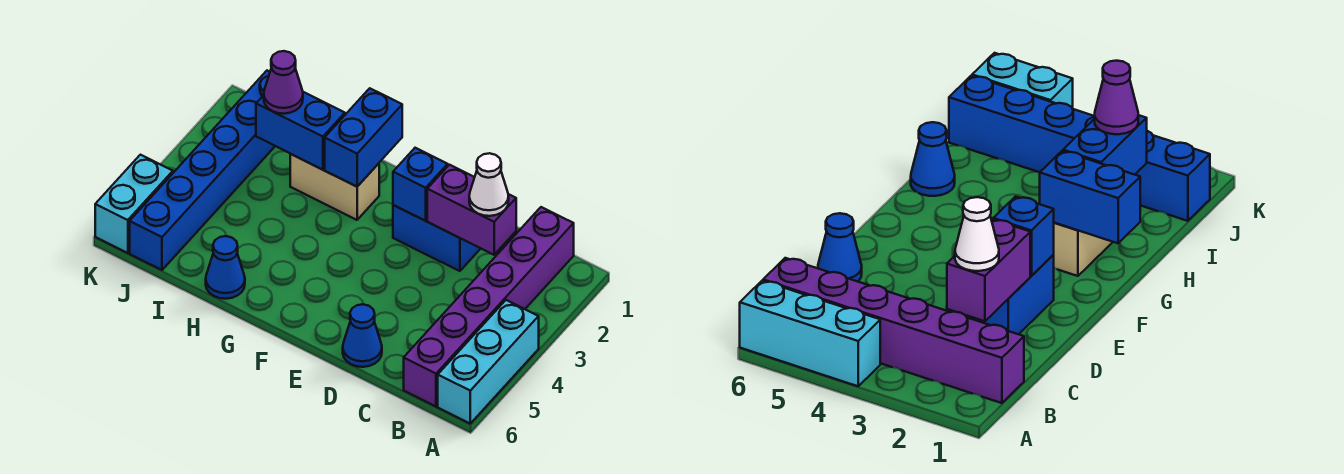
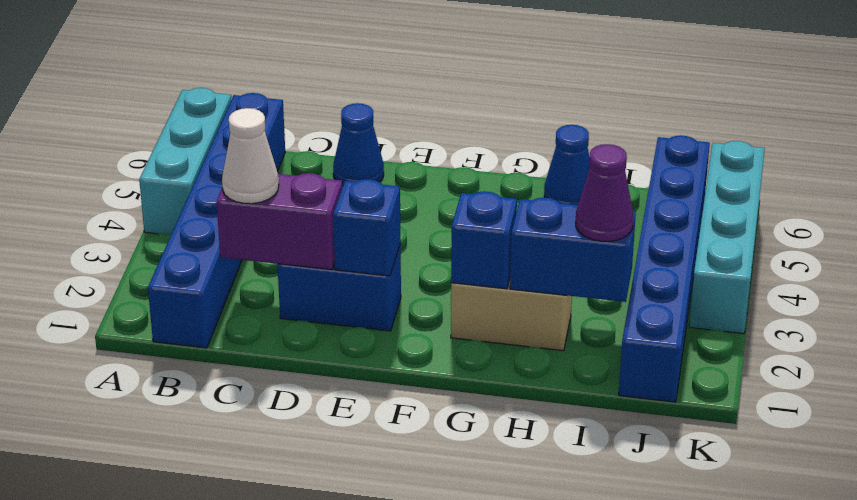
purple 1x6 brick [404,207,574,406] -> blue 1x6 brick [148,93,285,348]
blue 1x2 brick [325,88,402,187] -> blue 1x1 brick [451,191,517,289]
cyan 1x2 brick [95,155,173,253] -> cyan 1x4 brick [689,141,765,334]

